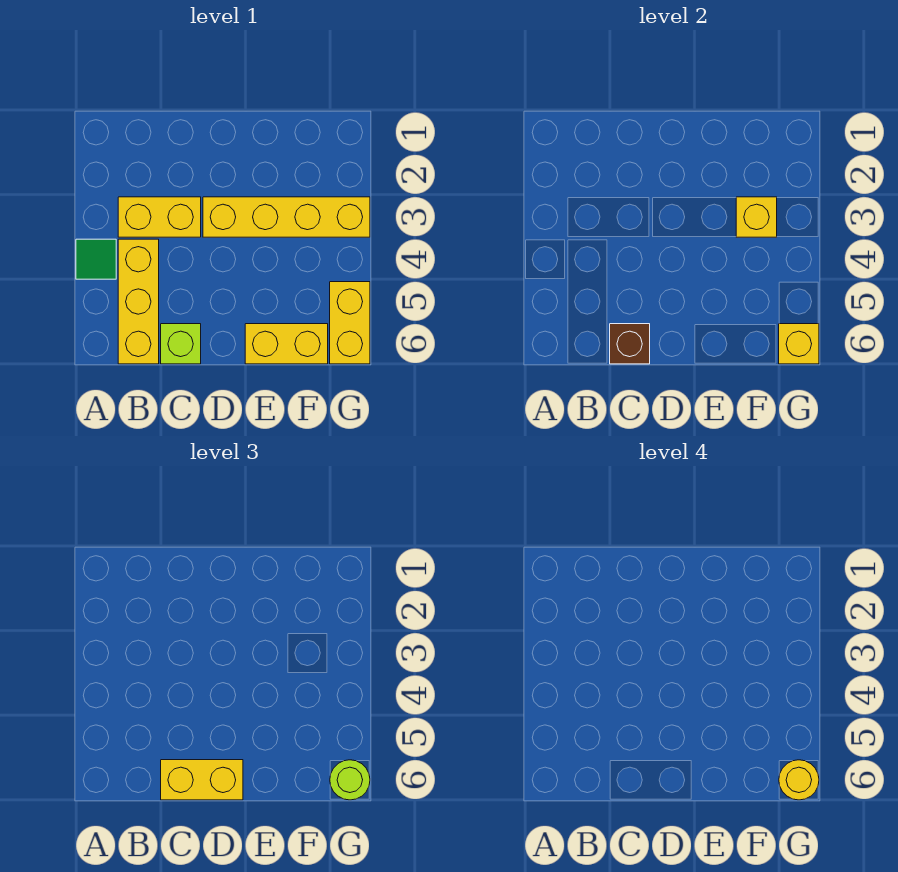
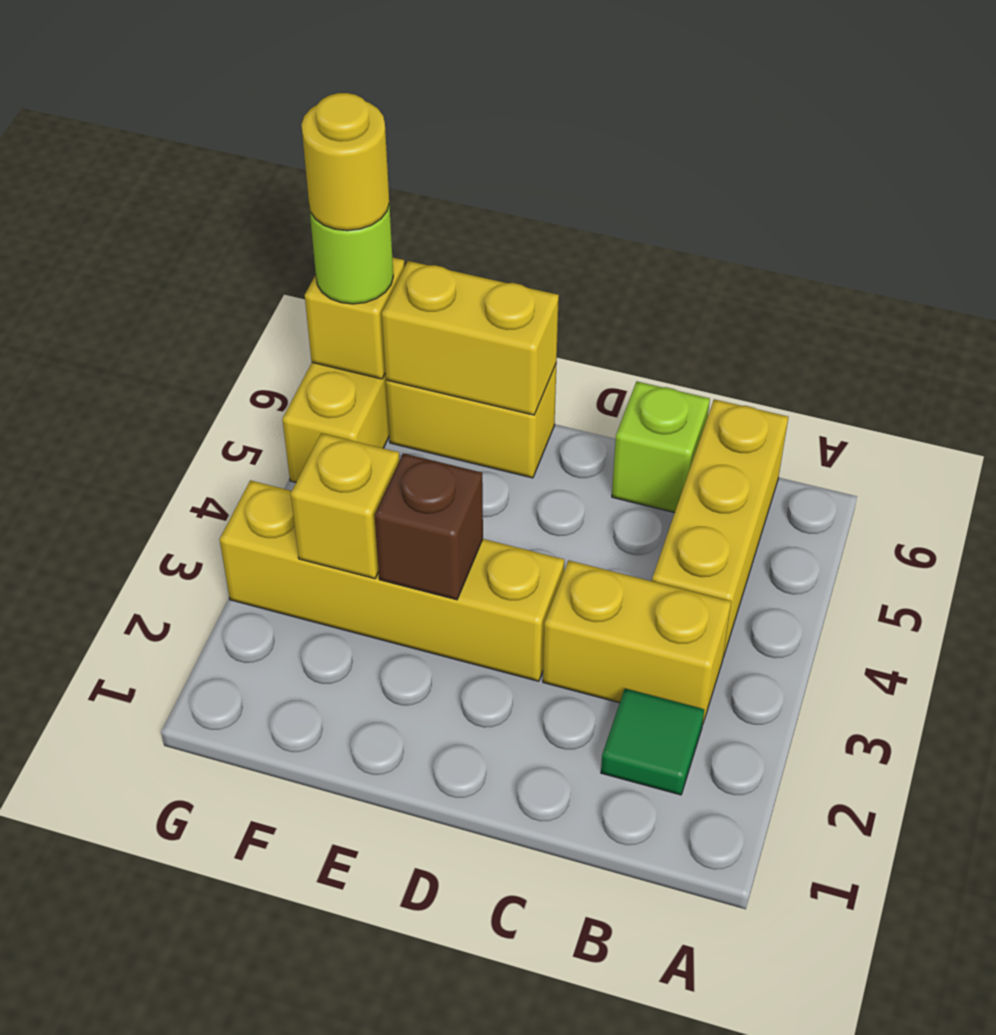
green 1x1 tile [76,239,116,279] -> green 1x1 tile moved to [601,689,704,795]
brown 1x1 brick [610,324,650,364] -> brown 1x1 brick moved to [374,453,483,600]
yellow 1x2 brick [161,760,243,800] -> yellow 1x2 brick moved to [382,261,559,415]

